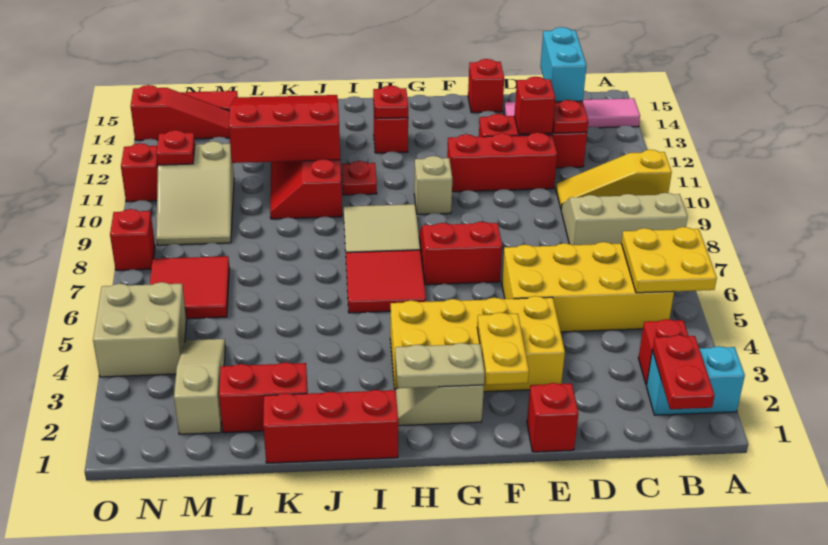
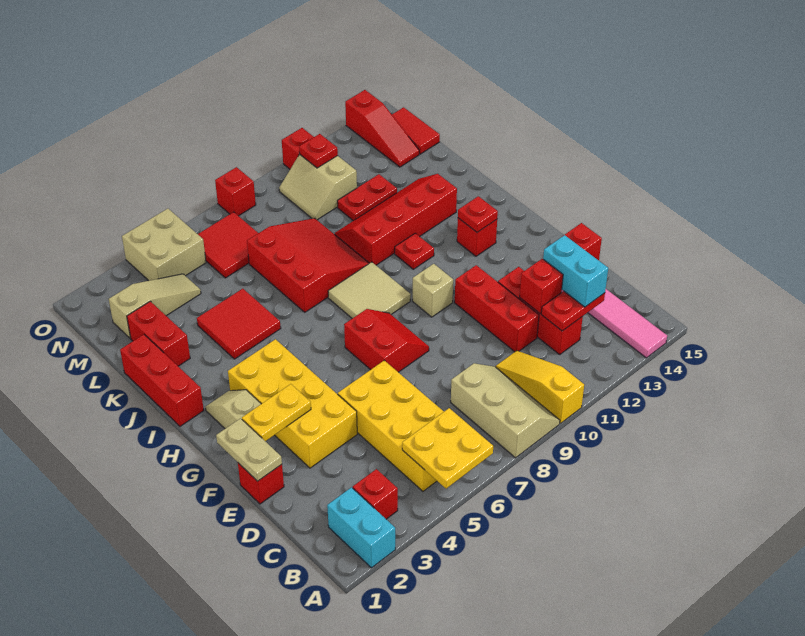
red 1x2 plate [652,335,715,409] -> red 1x2 plate moved to [337,174,397,221]
cyan 1x2 brick [540,27,587,102] -> cyan 1x2 brick turned to [543,235,608,307]
tan 1x2 plate [395,343,485,388] -> tan 1x2 plate moved to [216,418,282,481]
red 2x2 tile [346,250,426,313] -> red 2x2 tile moved to [197,289,281,359]
red 3x3 slope [229,95,340,163] -> red 3x3 slope moved to [247,218,369,312]
tan 2x3 slope [156,141,234,245] -> tan 2x2 slope [279,155,357,220]

